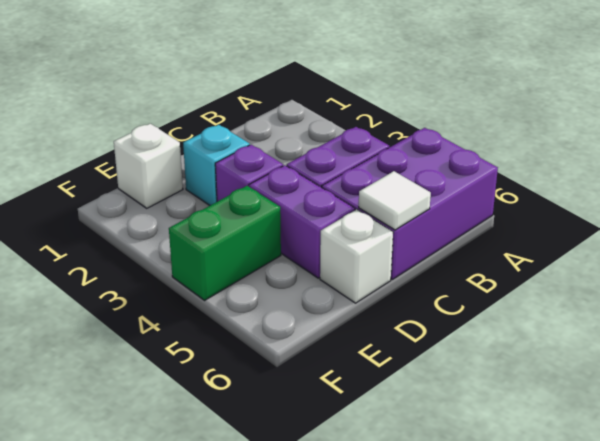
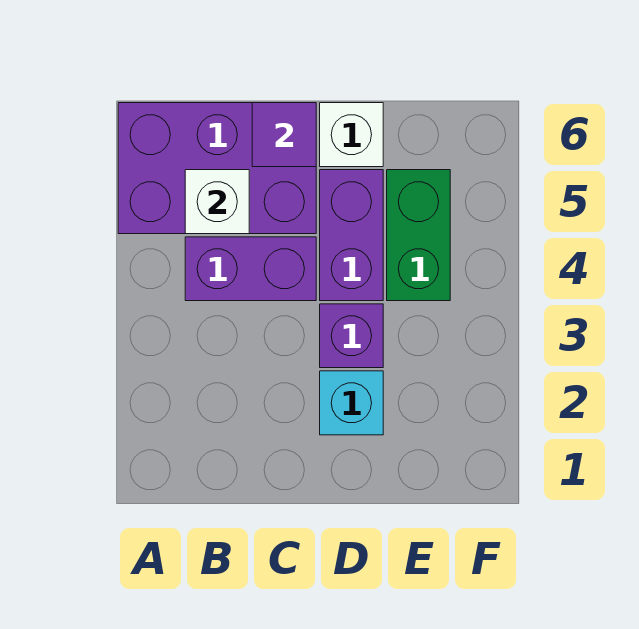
white 1x1 tile [359,171,431,230] -> purple 1x1 tile [252,103,316,167]
white 1x1 brick [114,124,183,208] -> white 1x1 brick moved to [185,170,249,234]
green 1x2 brick [169,186,281,300] -> green 1x2 brick turned to [387,170,450,301]

